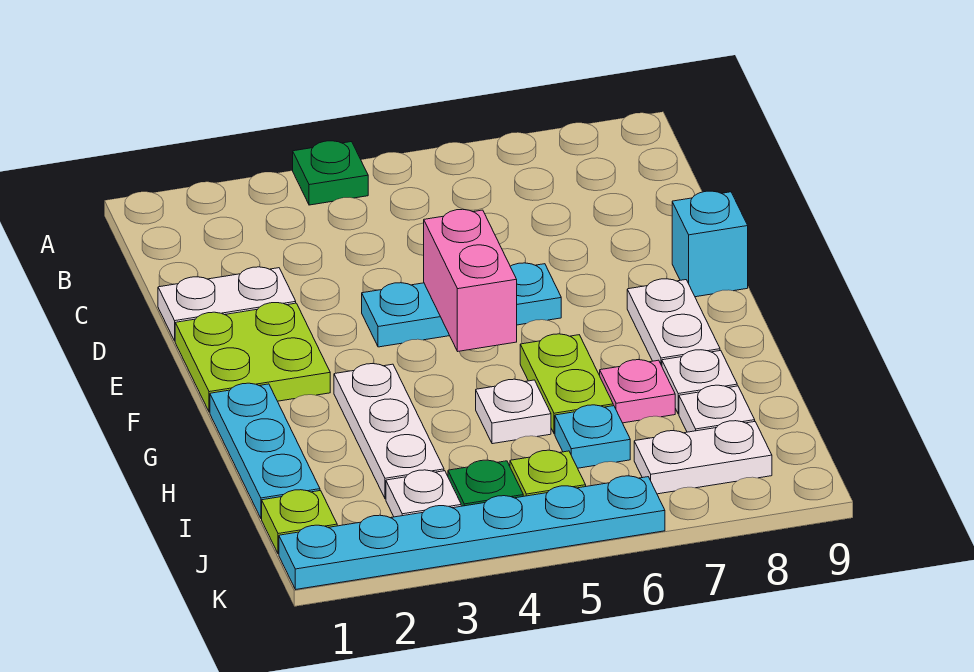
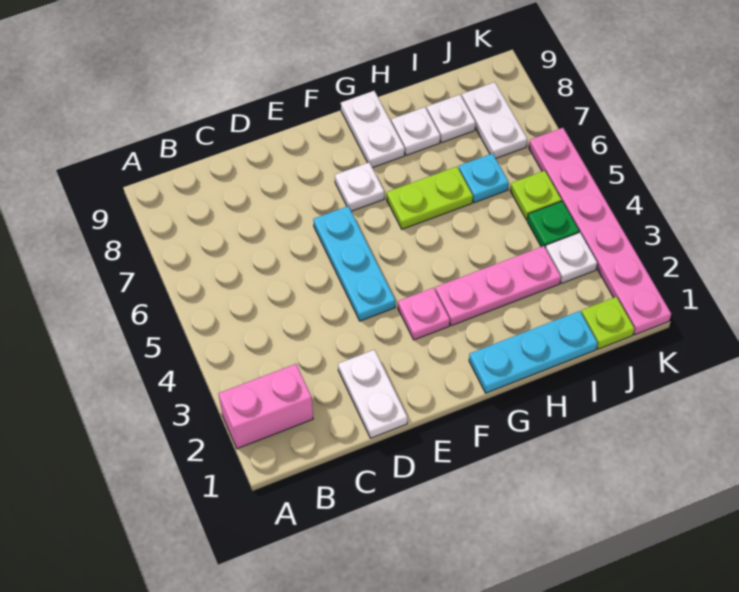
green 1x1 plate [293,141,368,205] -> none
lime 2x2 plate [175,303,330,412] -> none
pink 1x2 brick [424,209,517,351] -> pink 1x2 brick moved to [218,364,313,449]
cyan 1x1 brick [672,191,748,297] -> none
white 1x2 plate [627,279,720,366] -> white 1x2 plate turned to [341,91,405,168]
white 1x3 plate [334,364,444,499] -> pink 1x3 plate [435,246,561,326]
white 1x1 plate [476,379,551,444] -> white 1x1 plate moved to [335,163,384,211]
pink 1x1 plate [600,360,675,423] -> pink 1x1 plate moved to [398,288,450,340]
cyan 1x6 plate [279,476,665,590] -> pink 1x6 plate [529,128,671,335]

